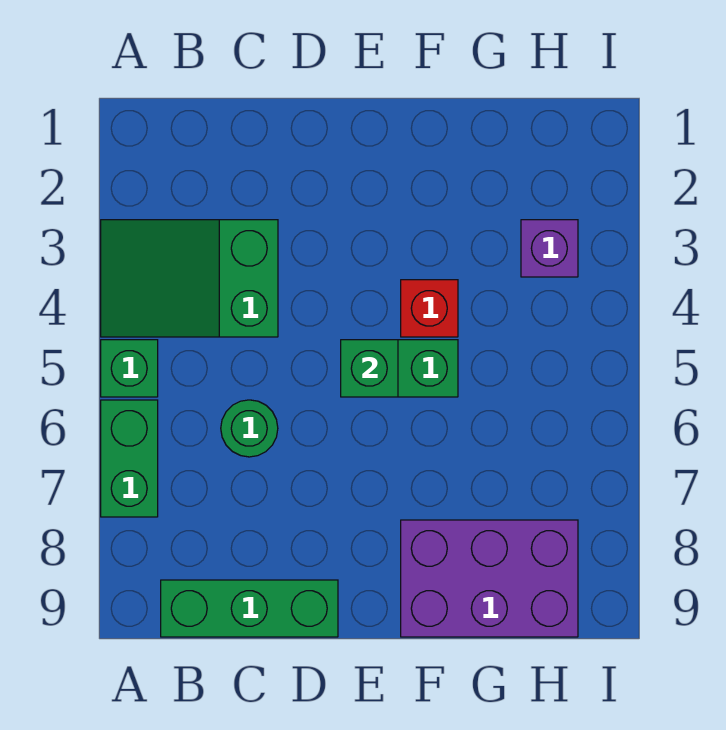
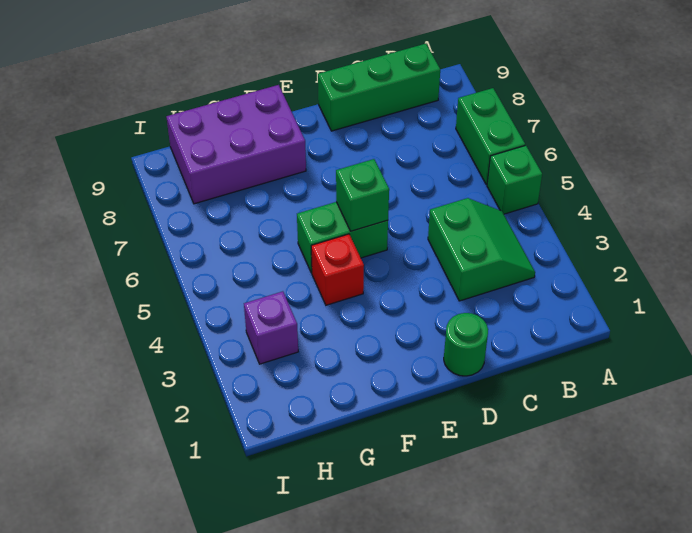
green 2x3 slope [101,220,278,337] -> green 2x2 slope [428,198,535,301]
green 1x1 round brick [221,400,278,457] -> green 1x1 round brick moved to [444,313,488,376]

